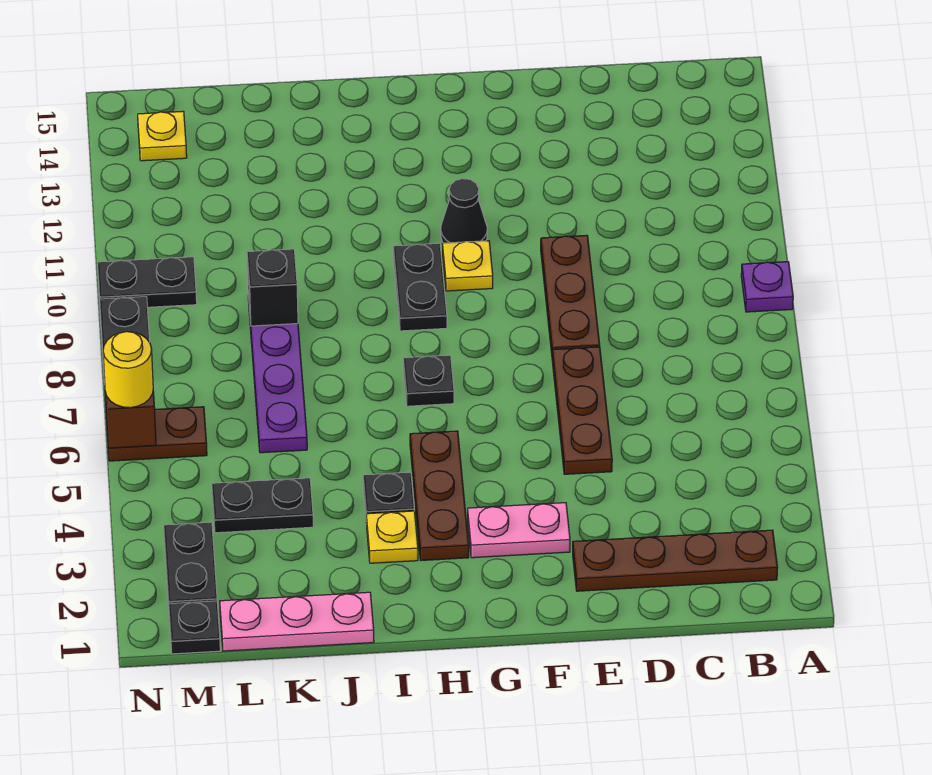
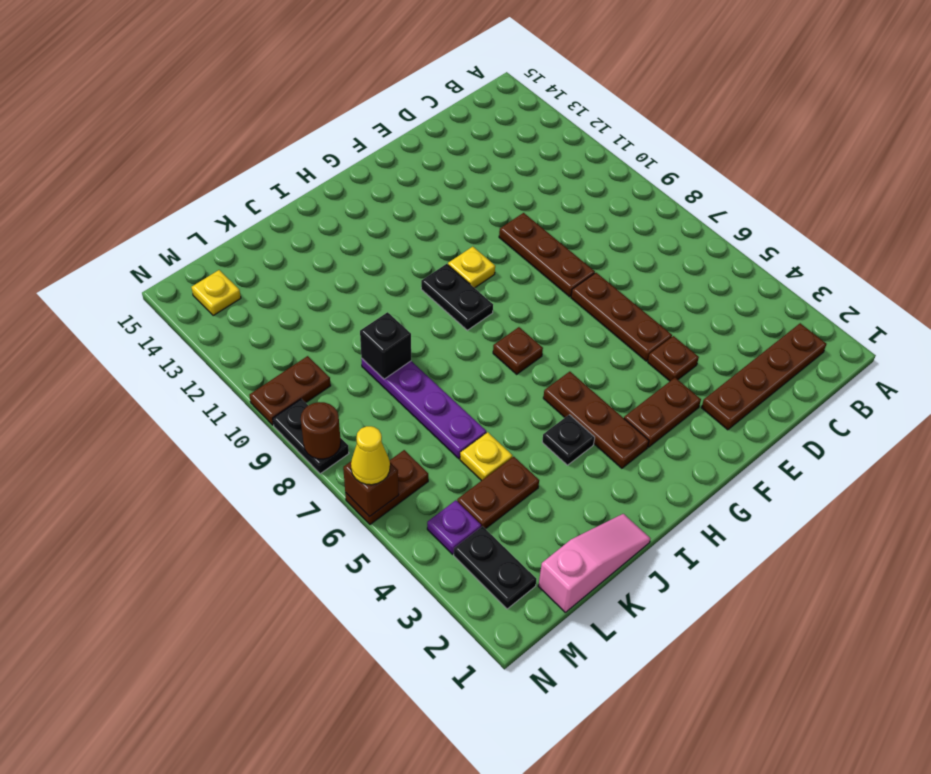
purple 1x1 plate [741,262,793,312] -> purple 1x1 plate moved to [427,500,481,554]
none -> brown 1x1 plate [648,336,699,381]
pink 1x2 plate [468,503,570,558] -> brown 1x2 plate [624,378,701,447]
black 1x1 cone [441,179,487,243] -> none
black 1x1 plate [403,355,454,406] -> brown 1x1 plate [493,327,543,374]
yellow 1x1 plate [366,511,418,563] -> yellow 1x1 plate moved to [460,432,512,481]
pink 1x3 plate [220,592,374,651] -> pink 1x3 slope [538,514,650,612]
black 1x2 plate [212,478,313,533] -> brown 1x2 plate [457,457,539,529]
black 1x1 plate [169,601,220,654] -> none
black 1x2 plate [97,257,197,307] -> brown 1x2 plate [249,356,331,425]
yellow 1x1 round brick [103,332,153,408] -> yellow 1x1 cone [351,426,390,485]
none -> brown 1x1 round brick [301,402,341,459]

